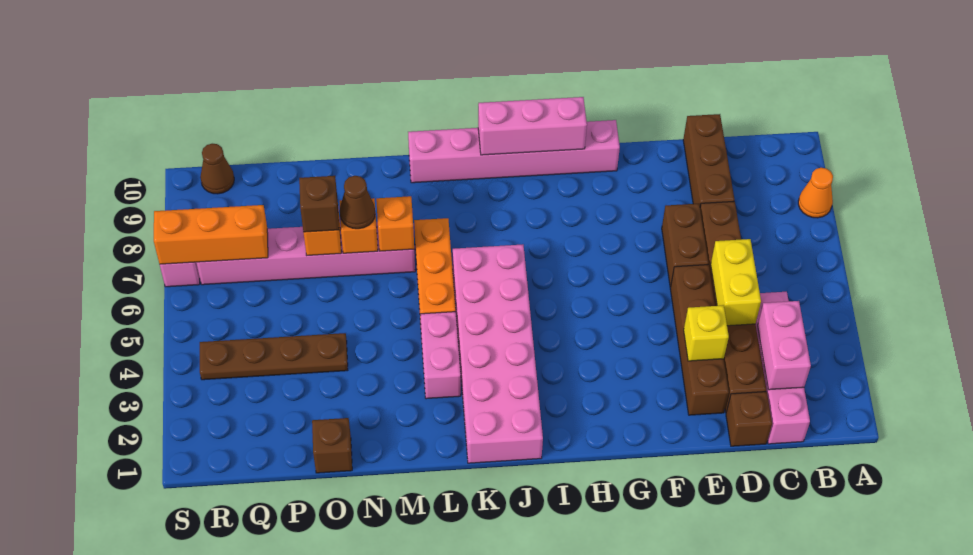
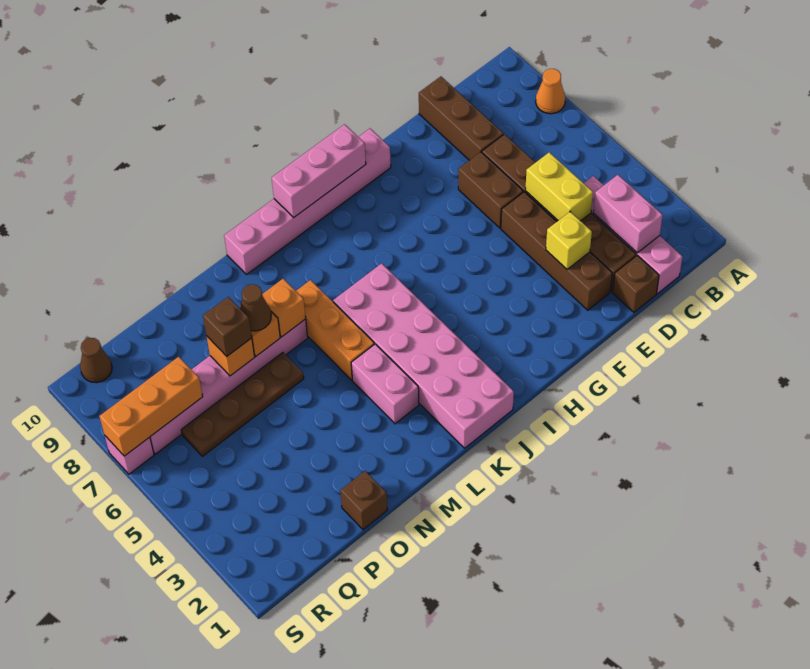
brown 1x4 plate [200,333,348,380] -> brown 1x4 plate moved to [181,353,304,456]

